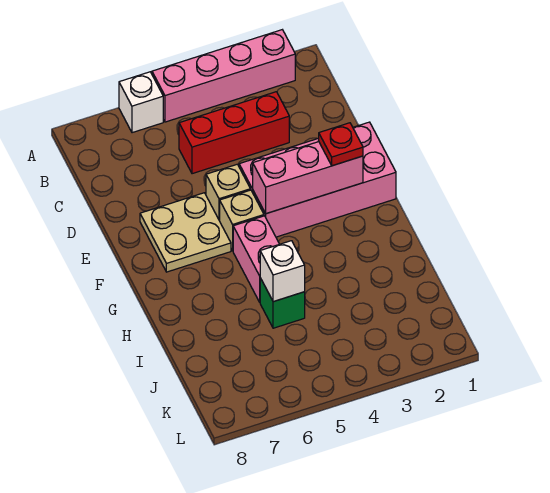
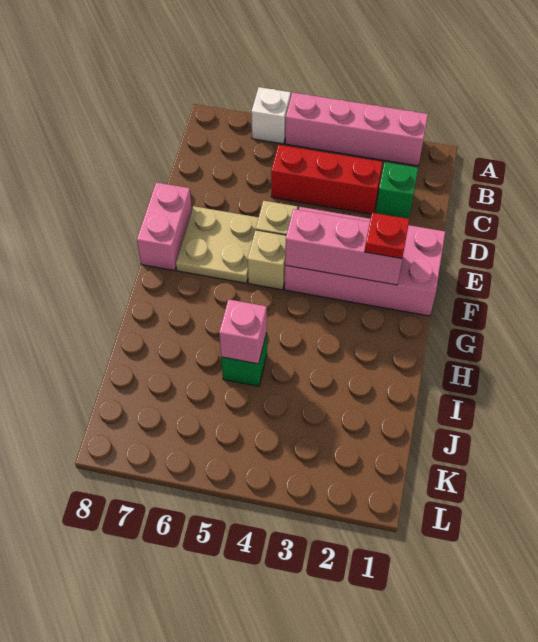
none -> green 1x1 brick [376,162,418,219]
pink 1x2 brick [233,216,279,302] -> pink 1x2 brick moved to [137,182,192,271]
white 1x1 brick [260,241,305,302] -> pink 1x1 brick [219,300,267,364]

